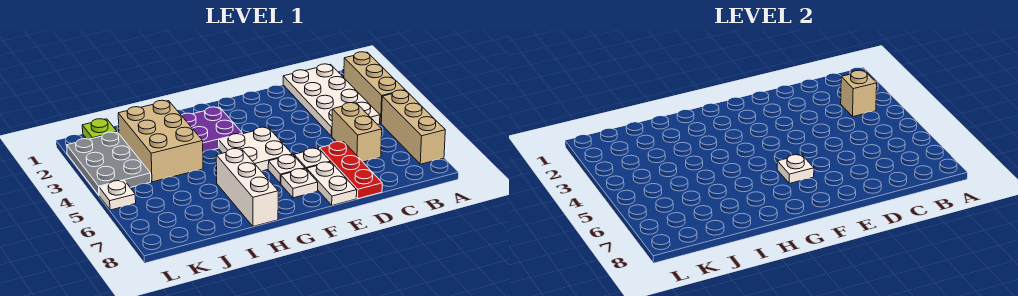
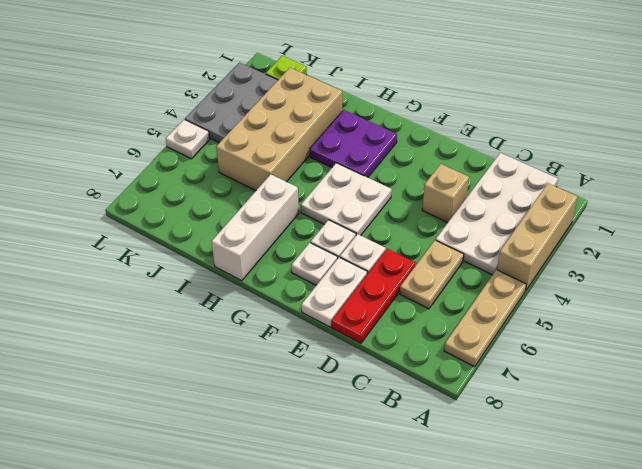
tan 1x3 brick [381,90,445,164] -> tan 1x3 plate [444,270,526,367]
tan 1x1 brick [841,70,877,117] -> tan 1x1 brick moved to [422,164,469,223]
tan 1x2 brick [332,103,382,162] -> tan 1x2 plate [400,240,464,309]
white 1x1 plate [777,155,814,183] -> none
tan 2x3 brick [118,100,203,182] -> tan 2x4 brick [216,68,342,190]

